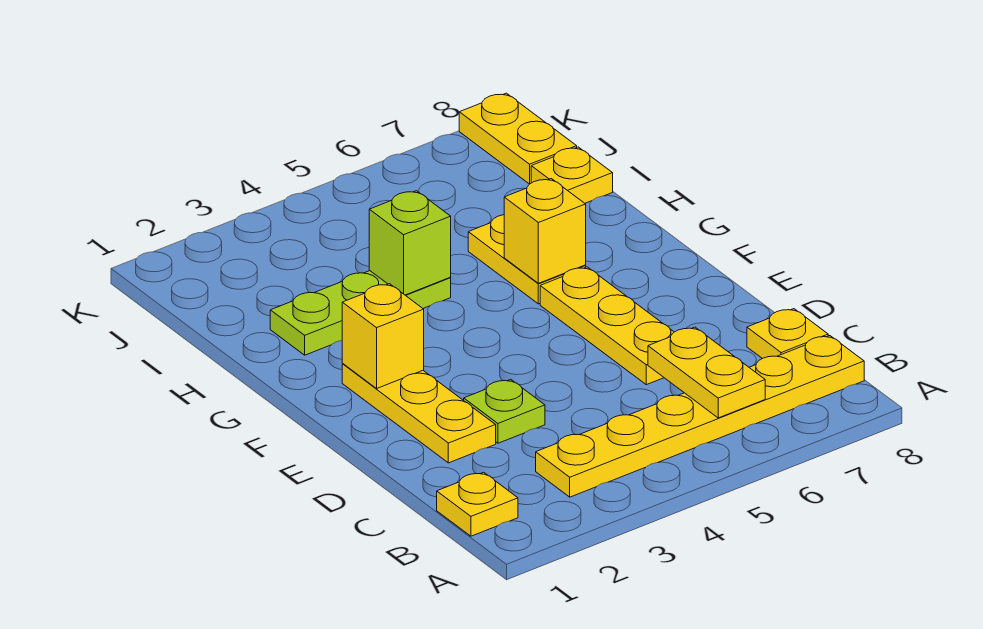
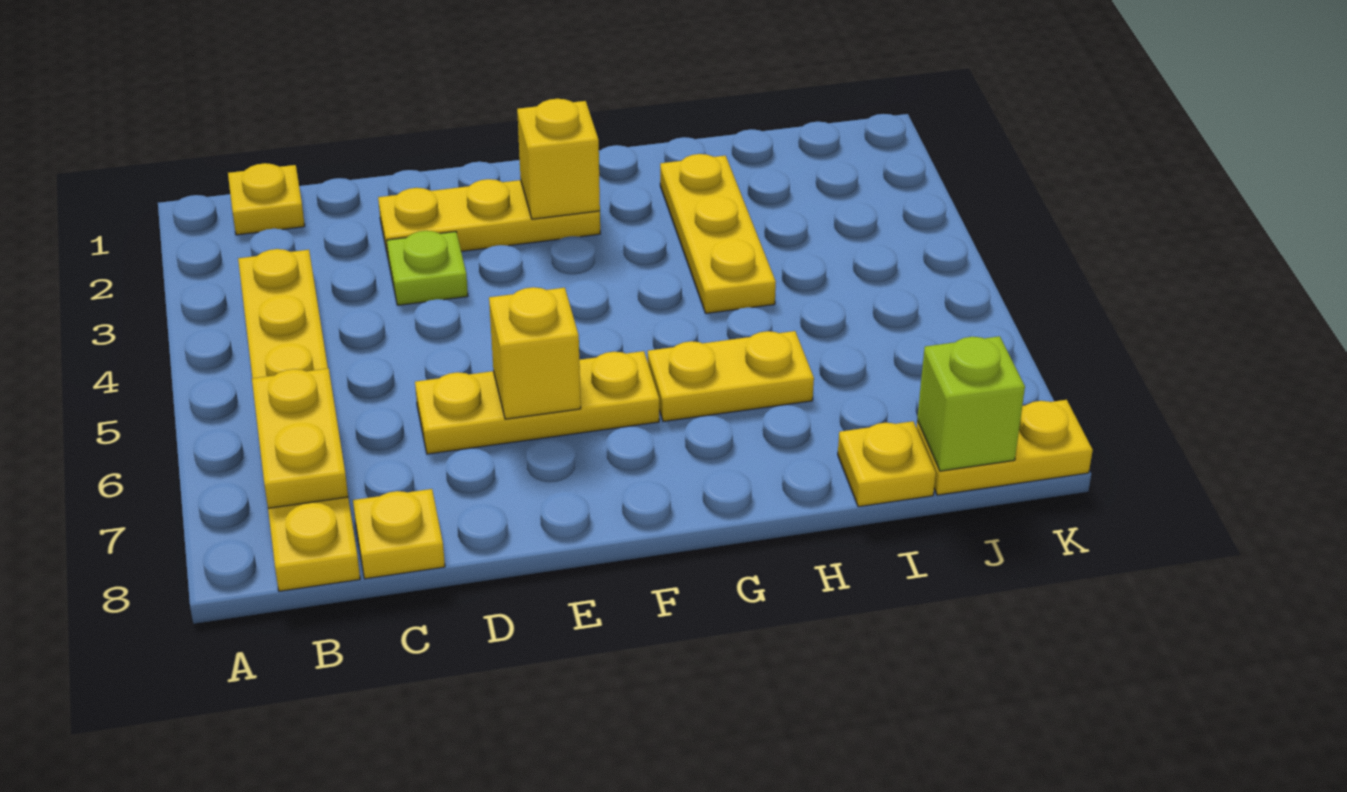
yellow 1x2 plate [648,327,765,418] -> yellow 1x2 plate turned to [252,368,348,508]
yellow 1x1 brick [504,179,586,283] -> yellow 1x1 brick moved to [489,287,581,419]
lime 1x3 plate [270,271,451,355] -> yellow 1x3 plate [660,154,776,313]
lime 1x1 brick [369,191,451,295] -> lime 1x1 brick moved to [917,336,1025,471]

